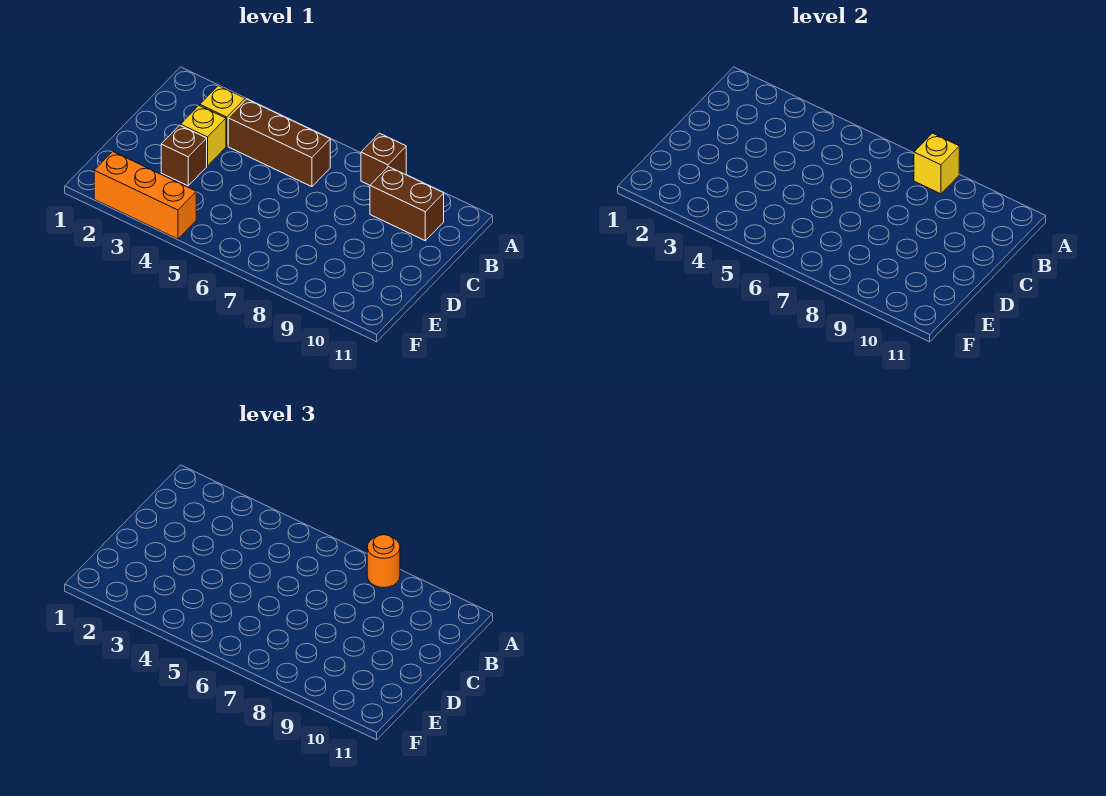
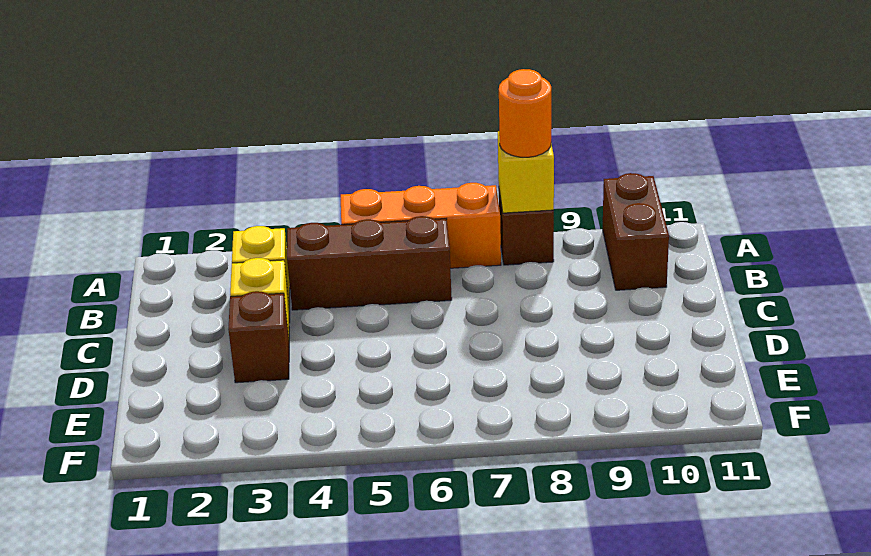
brown 1x2 brick [370,167,444,241] -> brown 1x2 brick turned to [603,173,669,290]
orange 1x3 brick [94,152,196,239] -> orange 1x3 brick moved to [341,183,501,268]

